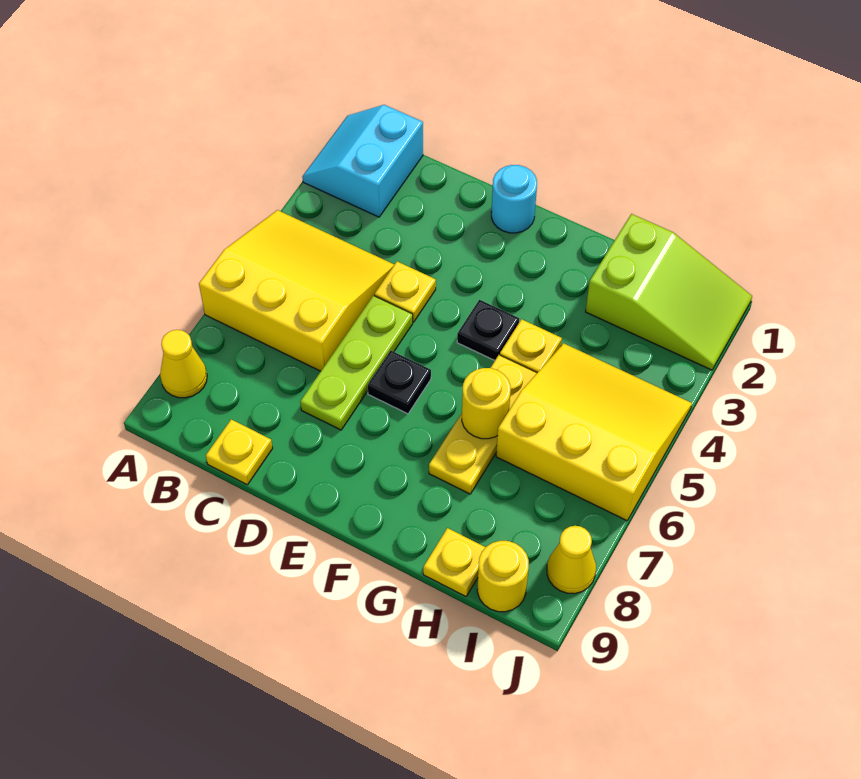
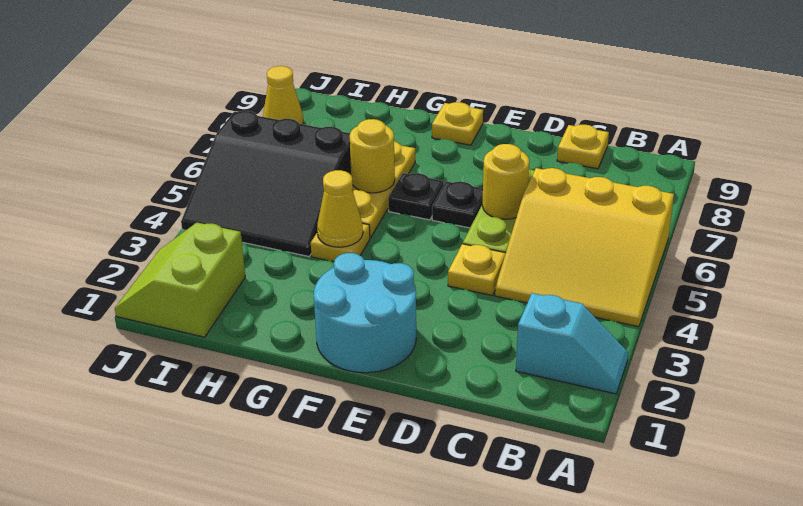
cyan 2x2 slope [302,105,423,217] -> cyan 1x2 slope [516,293,628,394]
yellow 1x1 cone [160,330,207,398] -> yellow 1x1 cone moved to [317,170,363,247]
cyan 1x1 round brick [491,165,537,233] -> cyan 2x2 round brick [314,253,416,373]
black 1x1 plate [457,300,519,360] -> black 1x1 plate moved to [388,173,444,220]
lime 2x3 slope [586,214,752,370] -> lime 2x2 slope [115,223,245,337]
yellow 3x3 slope [496,343,692,521] -> black 3x3 slope [181,111,351,256]
yellow 1x1 plate [423,528,486,596] -> yellow 1x1 plate moved to [432,102,483,145]
yellow 1x1 round brick [477,541,529,612] -> yellow 1x1 round brick moved to [482,144,529,219]

